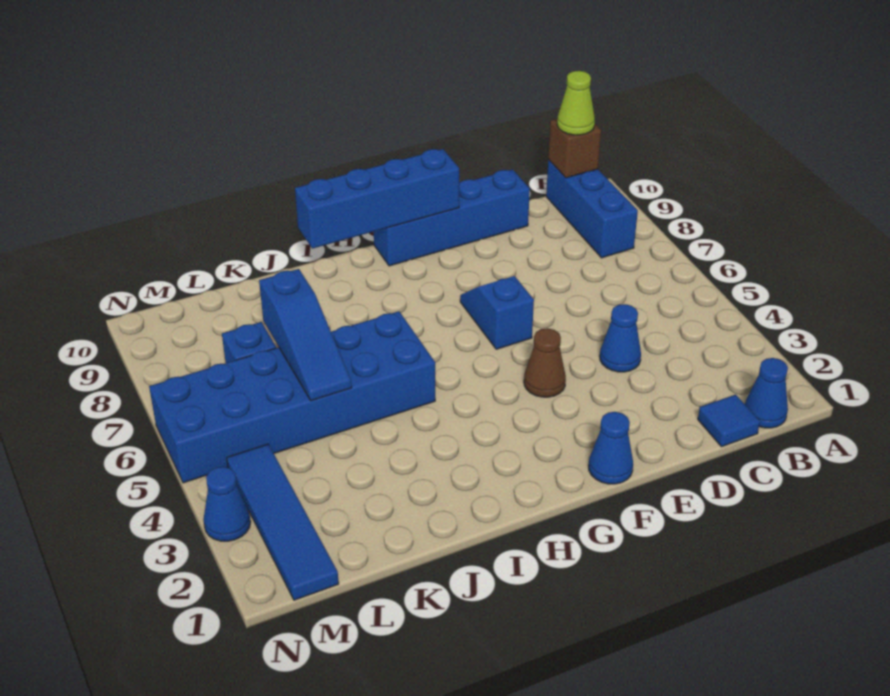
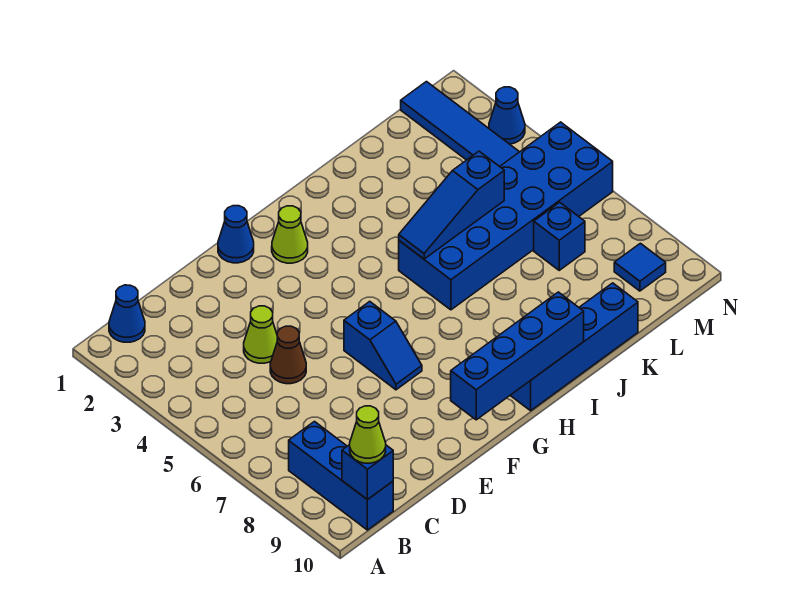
brown 1x1 brick [548,119,601,178] -> blue 1x1 brick [342,445,393,500]
blue 1x1 tile [698,395,760,447] -> blue 1x1 tile moved to [614,243,666,291]
blue 1x1 cone [600,304,641,372] -> lime 1x1 cone [244,306,277,363]
blue 1x4 brick [374,169,530,266] -> blue 1x4 brick moved to [510,283,638,411]
brown 1x1 cone [524,328,566,397] -> brown 1x1 cone moved to [270,326,306,384]
none -> lime 1x1 cone [272,206,308,263]
blue 1x3 slope [259,269,352,401] -> blue 1x3 slope turned to [399,151,504,259]

